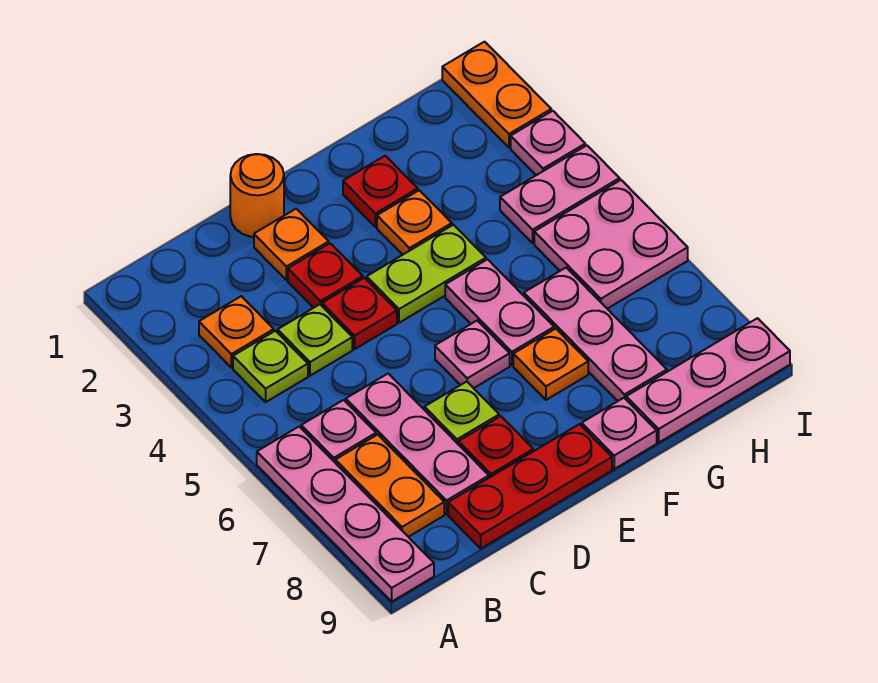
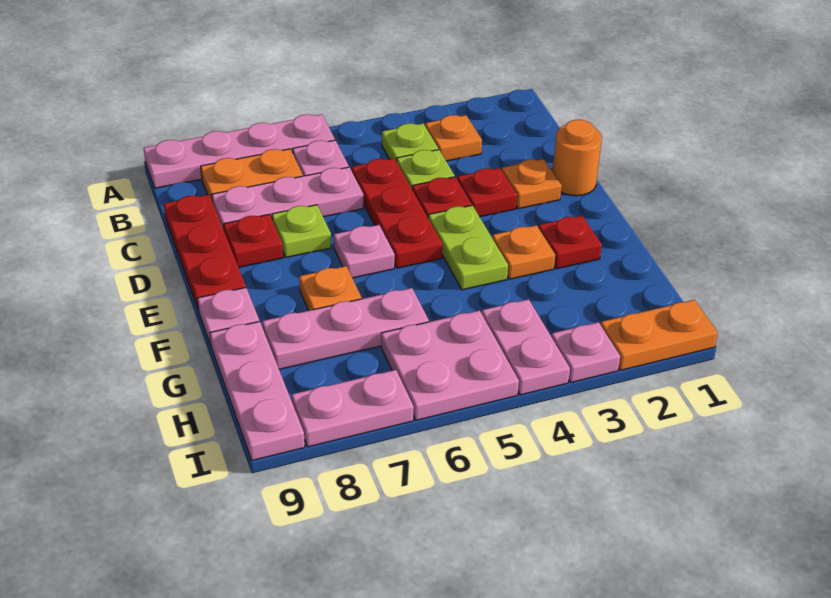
none -> red 1x3 plate [352,158,442,268]
pink 1x2 plate [445,259,554,365] -> pink 1x2 plate moved to [292,370,414,447]

